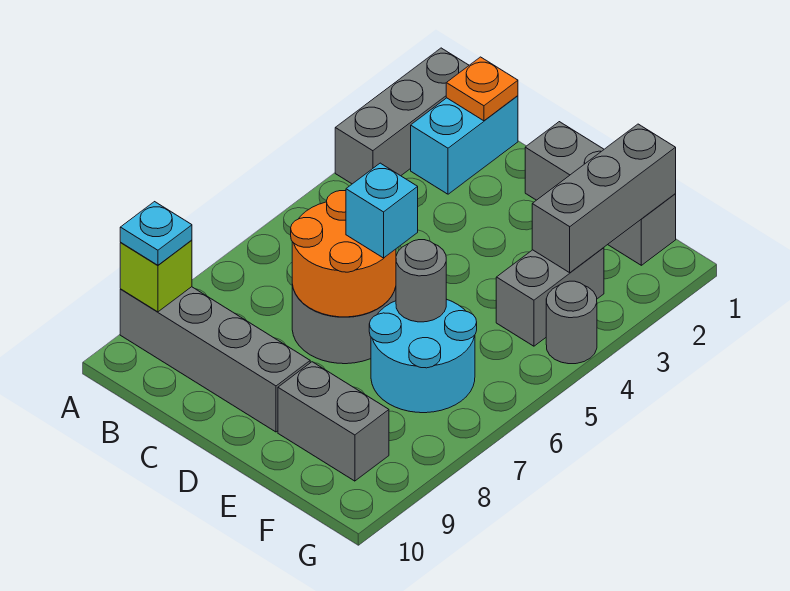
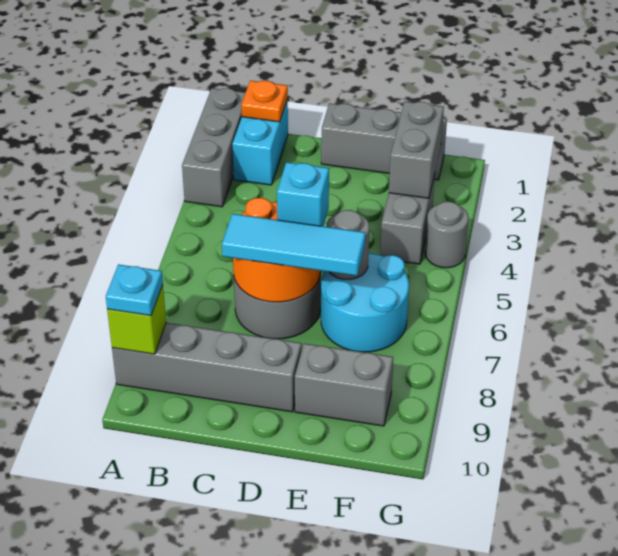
none -> cyan 1x3 tile [222,214,365,276]
grey 1x3 brick [532,124,676,273] -> grey 1x2 brick [389,101,444,198]

